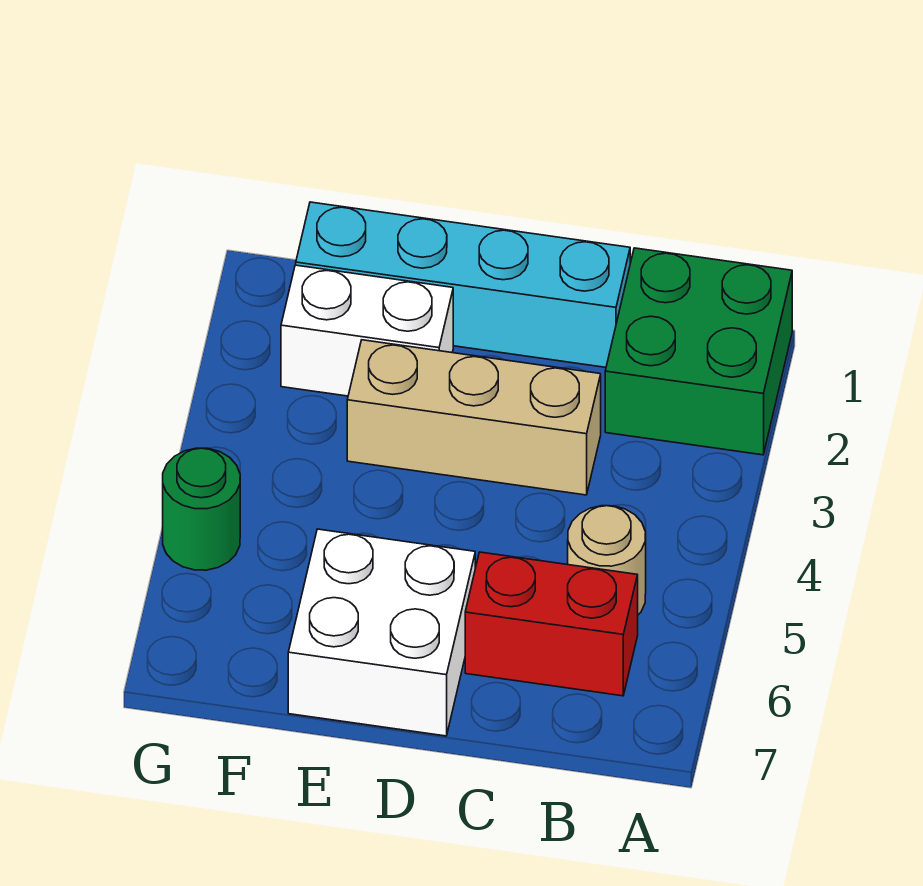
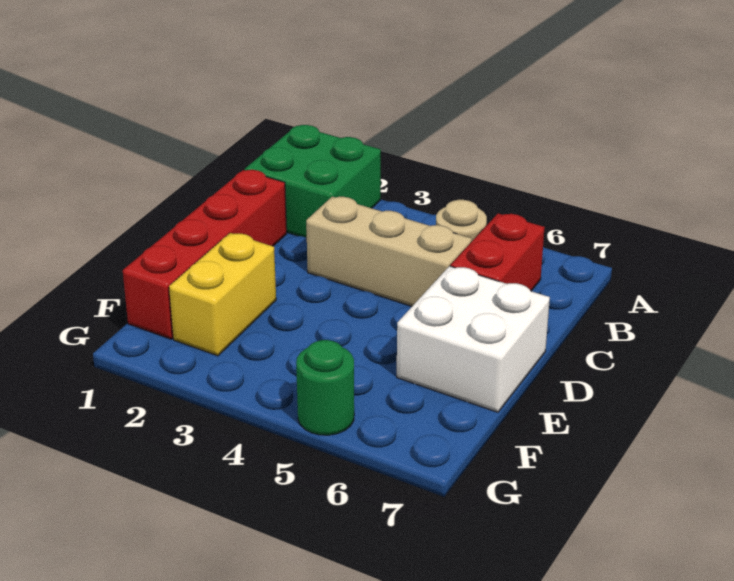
cyan 1x4 brick [296,202,630,367] -> red 1x4 brick [123,170,287,339]
tan 1x3 brick [347,340,601,495] -> tan 1x3 brick turned to [306,197,472,307]
white 1x2 brick [281,265,453,396] -> yellow 1x2 brick [169,233,276,356]

